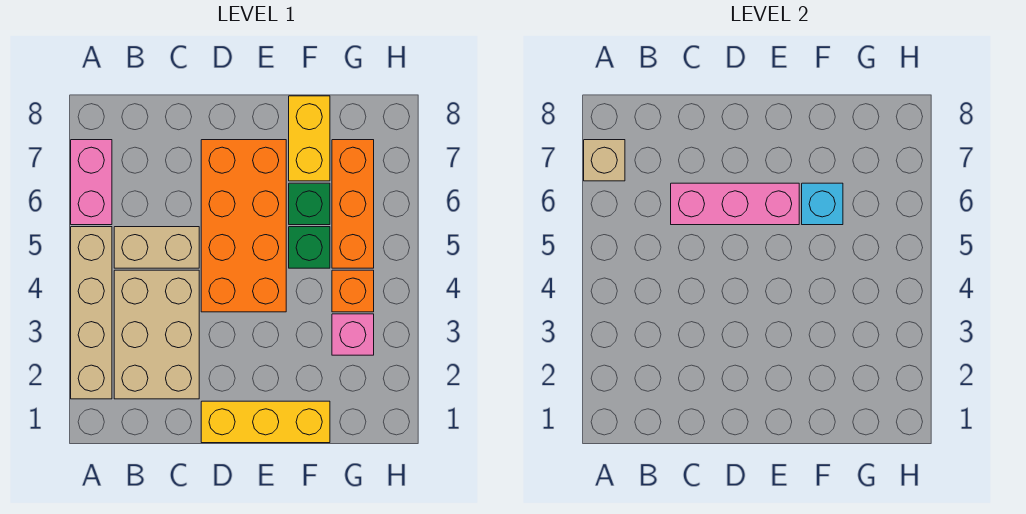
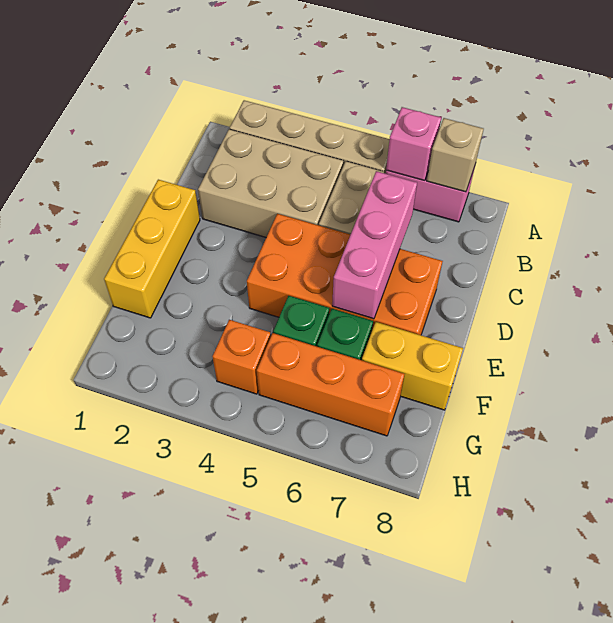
cyan 1x1 brick [802,183,843,225] -> none
pink 1x1 brick [332,314,374,355] -> pink 1x1 brick moved to [386,107,441,180]

